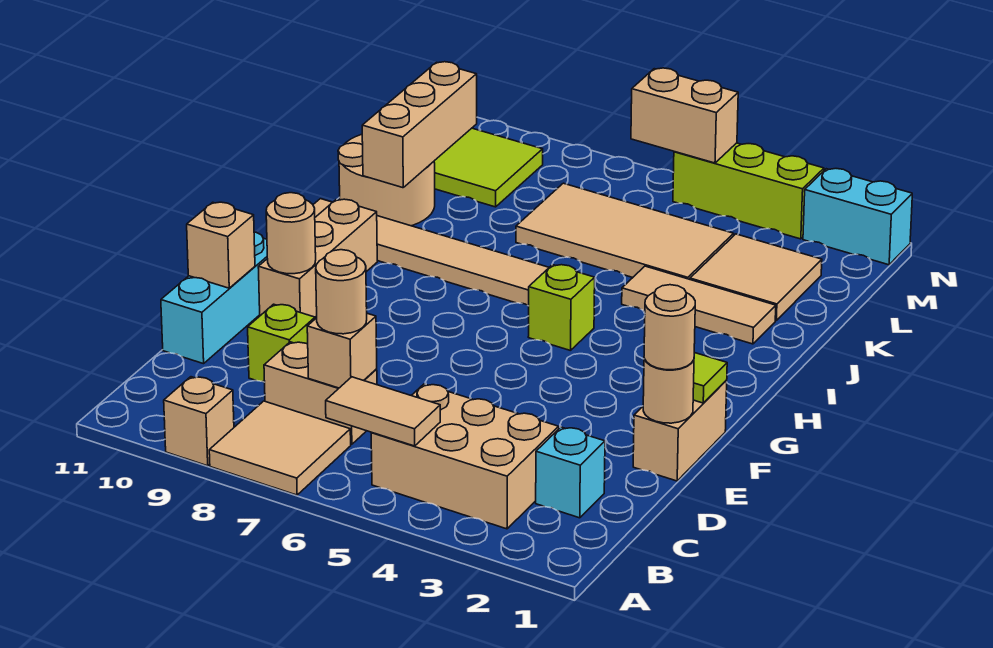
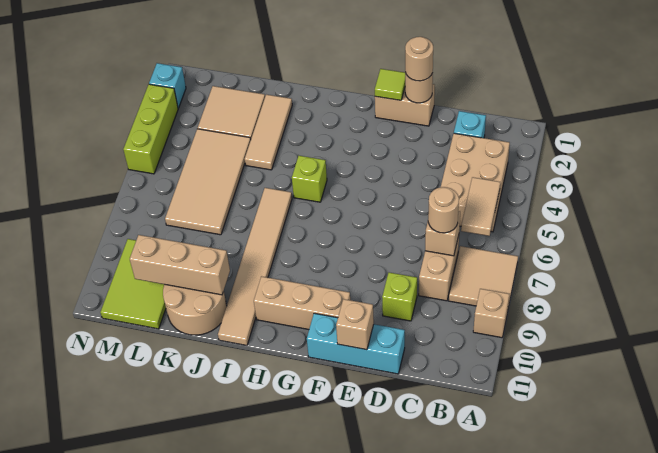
tan 1x1 round brick [266,193,316,274] -> none
cyan 1x2 brick [803,169,912,265] -> cyan 1x1 brick [149,63,186,108]
tan 1x2 brick [631,68,738,163] -> none

